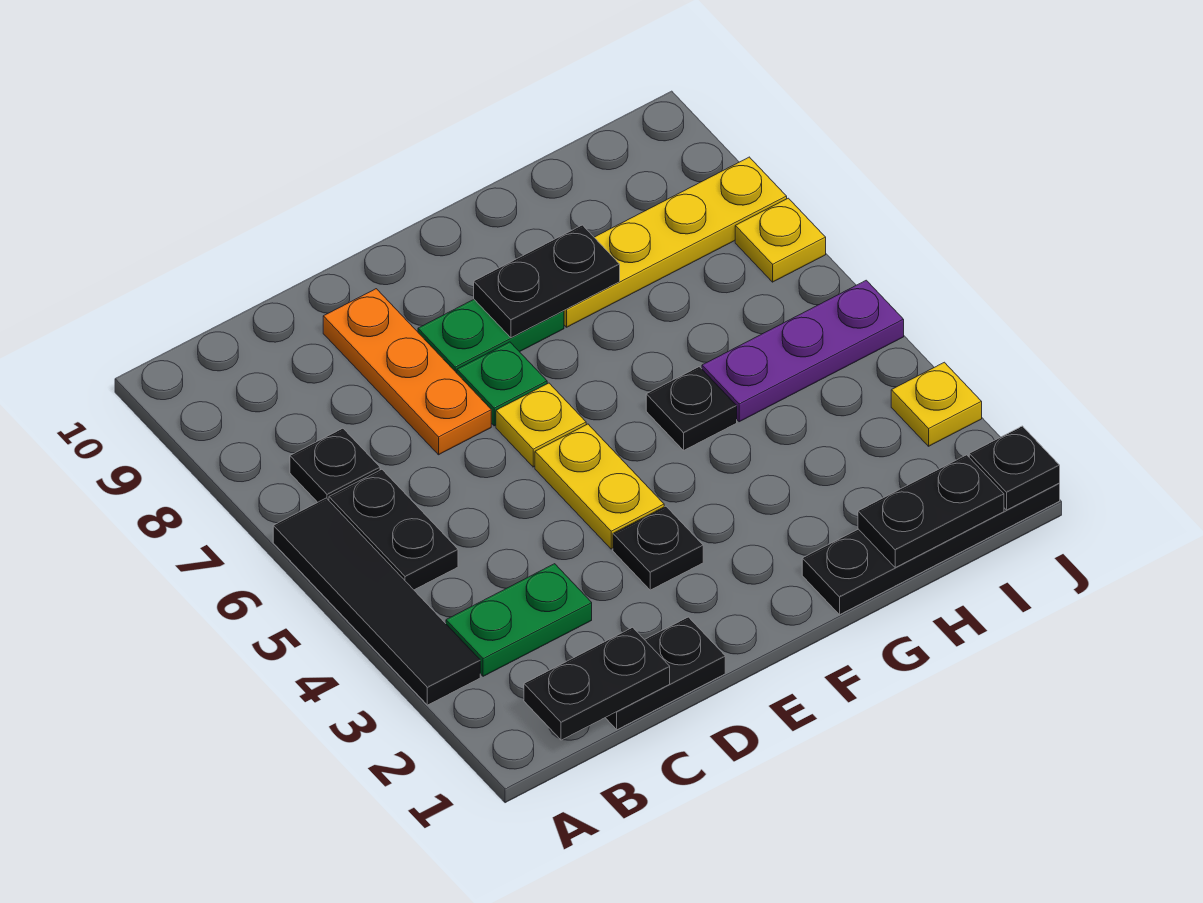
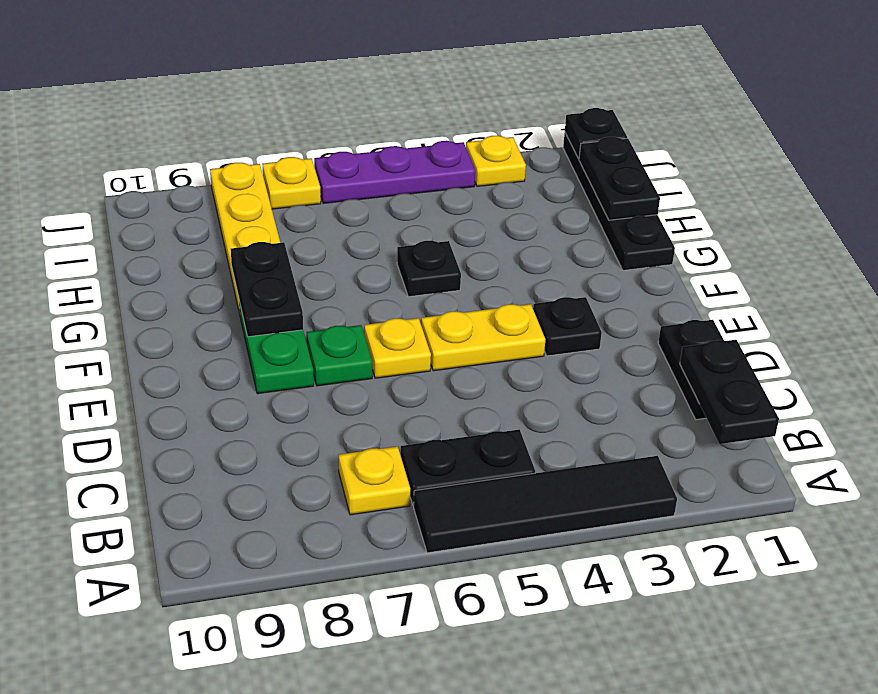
green 1x2 plate [446,564,592,676] -> none
black 1x1 plate [290,428,380,502] -> yellow 1x1 plate [339,446,410,515]
orange 1x3 plate [323,289,491,455] -> none
purple 1x3 plate [702,280,904,422] -> purple 1x3 plate turned to [314,141,475,203]

